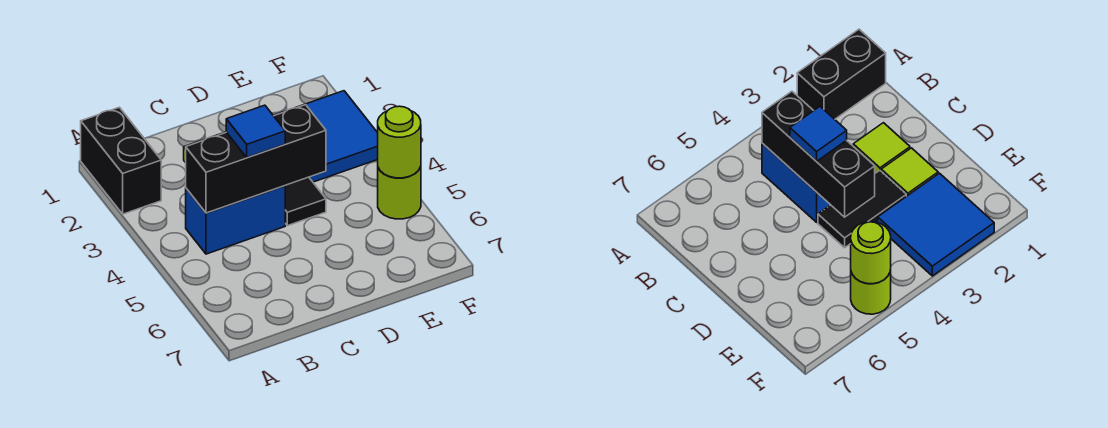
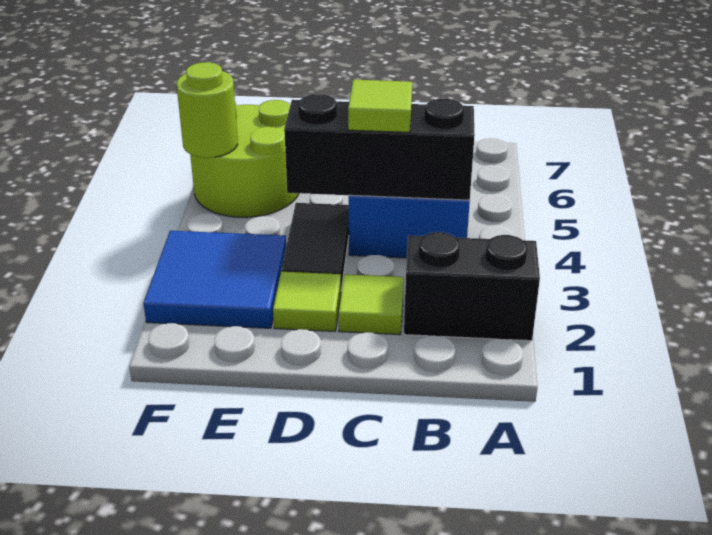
black 1x2 brick [81,107,161,214] -> black 1x2 brick turned to [404,232,540,341]
blue 1x1 tile [226,105,285,157] -> lime 1x1 tile [348,80,412,132]
lime 1x1 round brick [378,166,421,219] -> lime 2x2 round brick [190,100,299,217]

